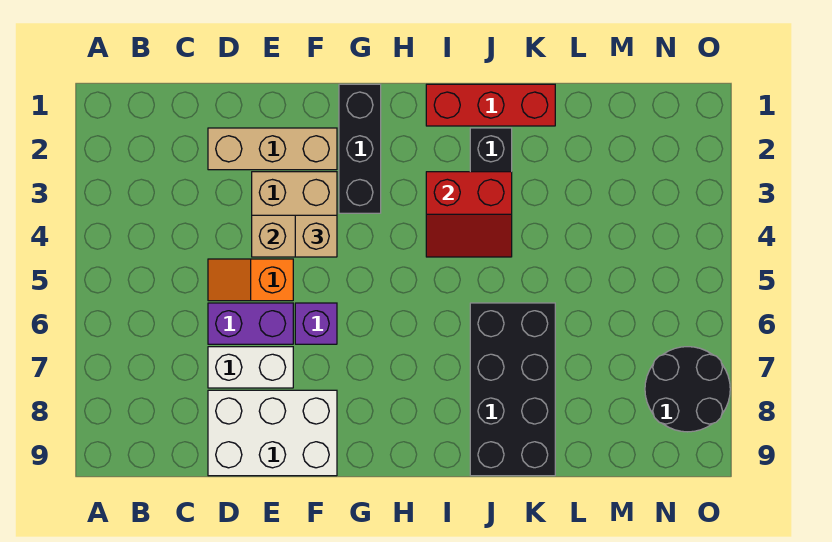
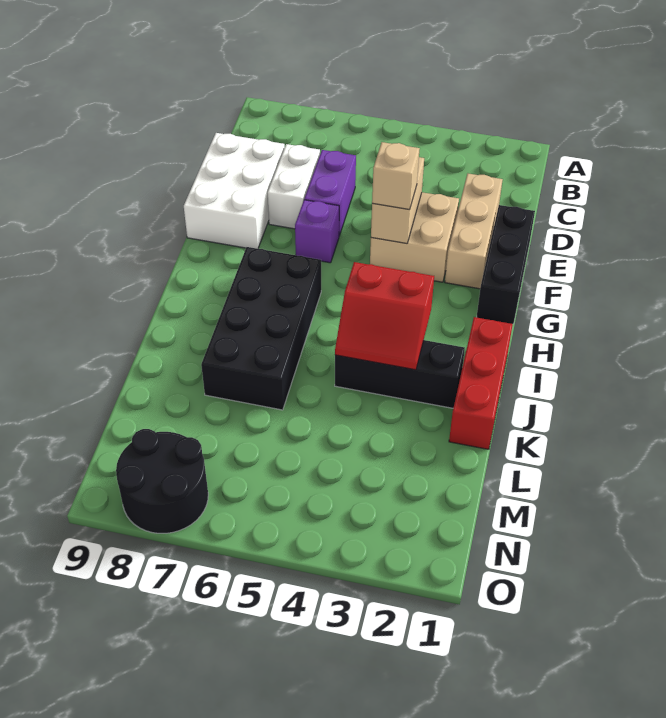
orange 1x2 slope [208,259,293,301] -> none
black 1x3 brick [339,84,381,213] -> black 1x3 brick turned to [477,205,535,324]
red 2x2 slope [426,172,512,257] -> red 2x2 slope turned to [335,262,434,370]
black 2x4 brick [470,303,555,476] -> black 2x4 brick turned to [201,247,321,410]

